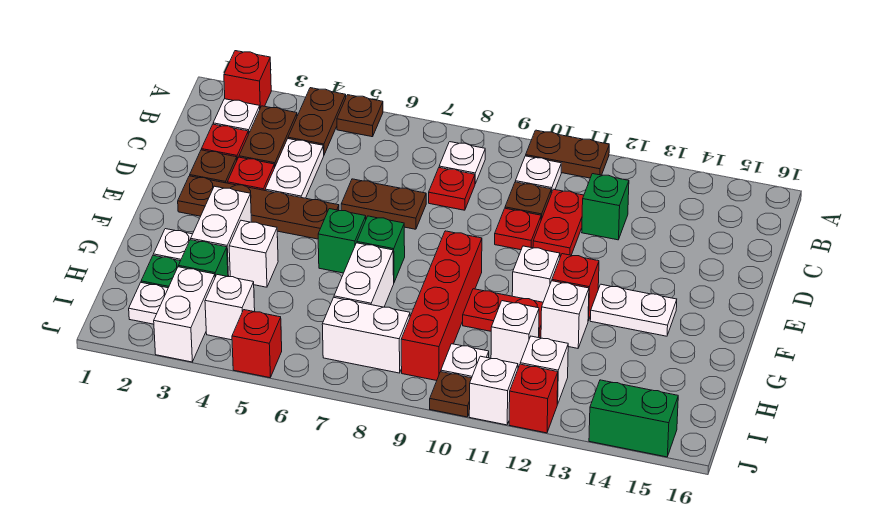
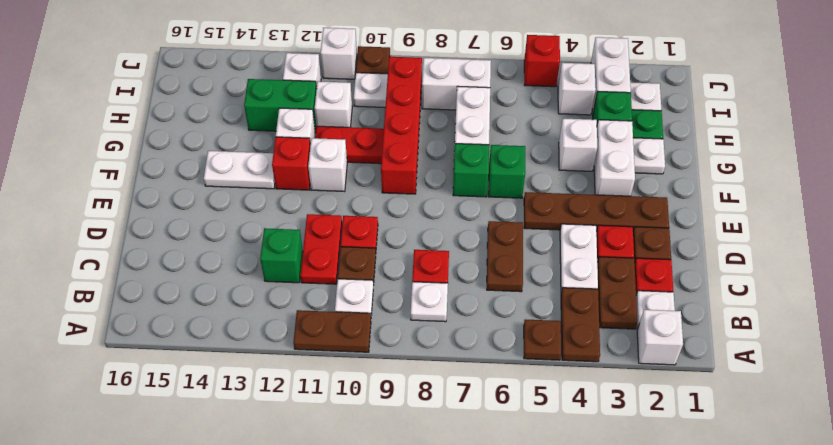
red 1x1 brick [224,51,271,108] -> white 1x1 brick [637,310,683,365]
brown 1x2 plate [341,179,426,229] -> brown 1x2 plate turned to [487,221,523,292]
red 1x1 brick [509,364,558,433] -> none
green 1x2 brick [589,380,678,457] -> green 1x2 brick moved to [244,79,317,132]

